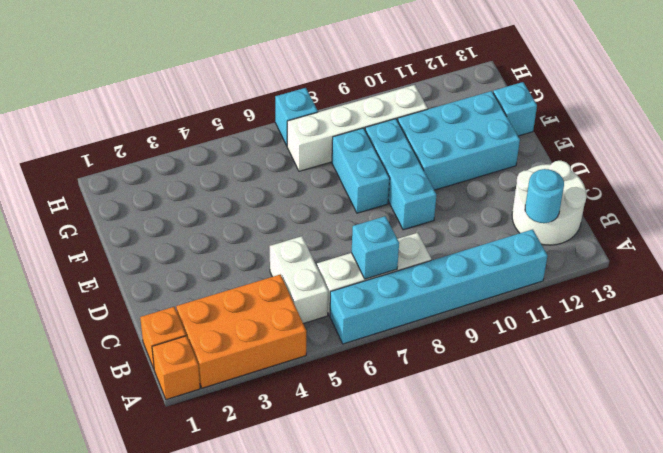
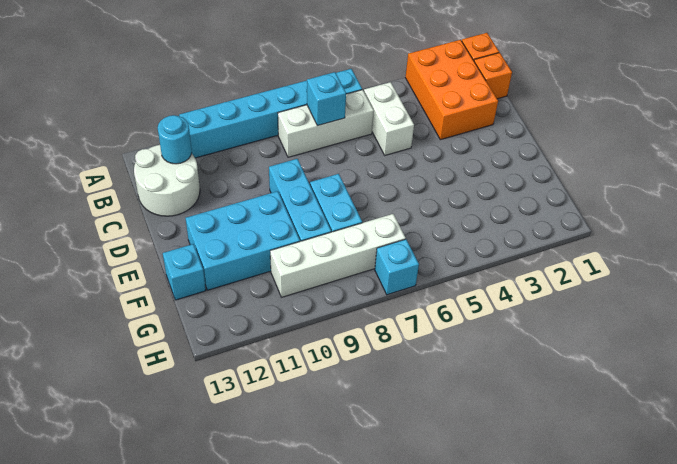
orange 2x3 brick [176,274,306,388] -> orange 2x3 brick turned to [405,40,498,140]

